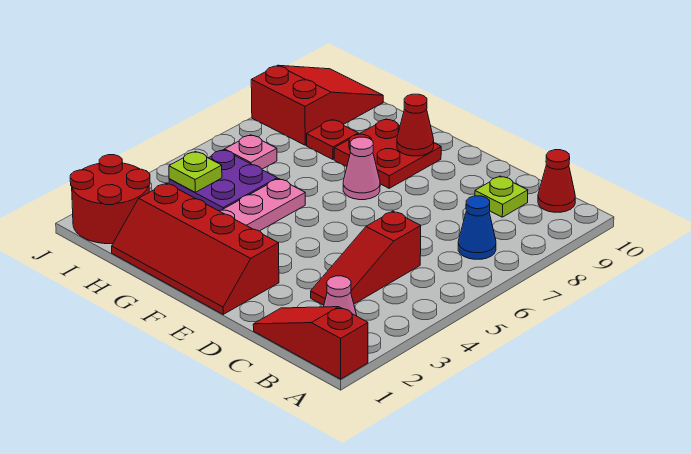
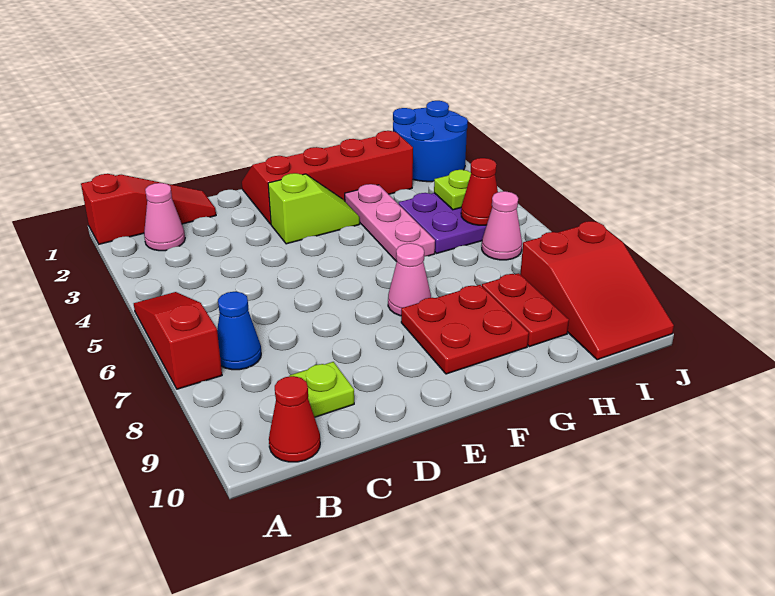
red 1x3 slope [311,211,421,305] -> red 1x3 slope moved to [134,292,222,389]
none -> lime 1x2 slope [268,173,360,244]
red 1x1 cone [397,94,434,156] -> red 1x1 cone moved to [461,158,498,225]
red 1x1 plate [307,120,358,159] -> red 1x2 plate [482,273,569,347]
red 2x2 round brick [70,155,150,244] -> blue 2x2 round brick [393,101,468,182]
pink 1x1 plate [225,135,277,169] -> pink 1x1 cone [482,191,522,260]

